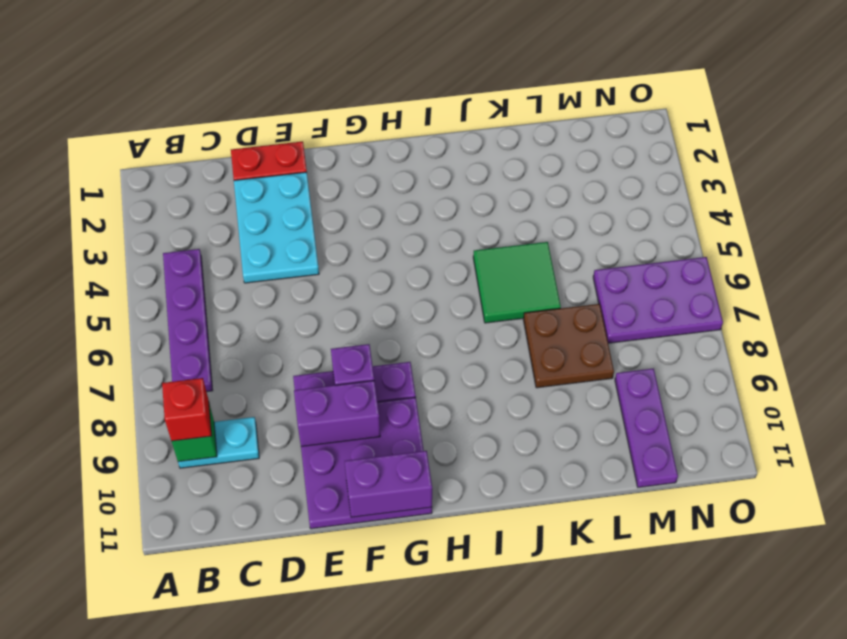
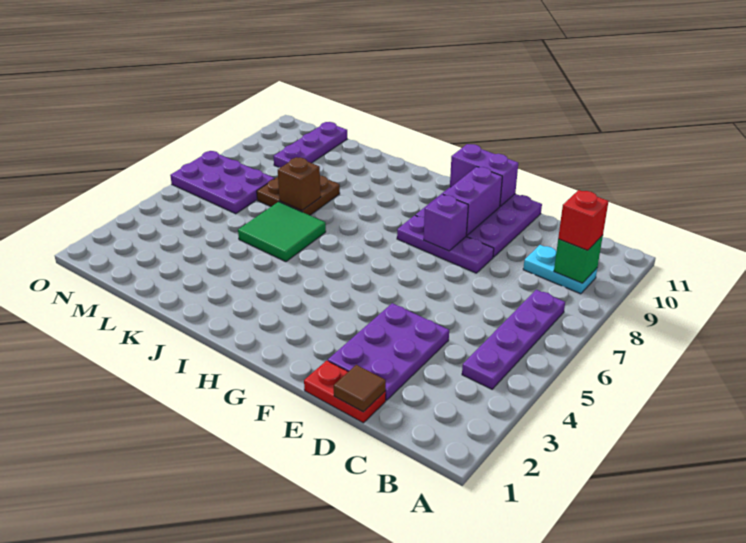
none -> brown 1x1 tile [334,365,386,412]
cyan 2x3 plate [234,172,319,283] -> purple 2x3 plate [328,303,449,400]
purple 1x2 brick [294,381,380,446] -> purple 1x2 brick turned to [443,167,502,236]
none -> brown 1x1 brick [278,157,321,210]

